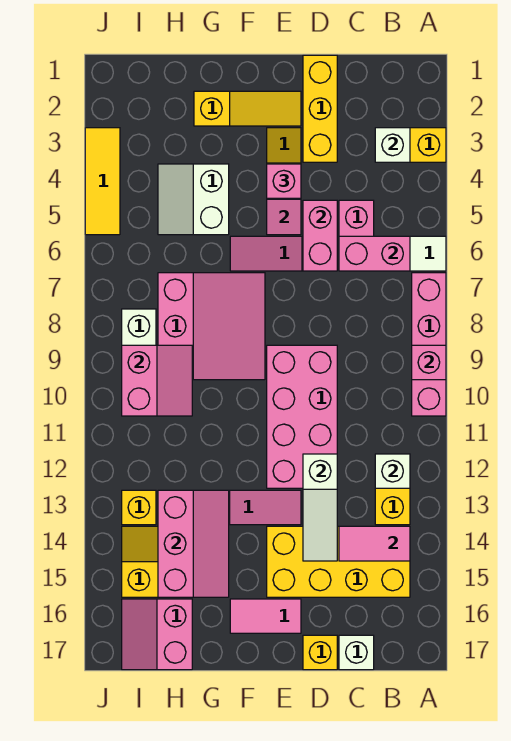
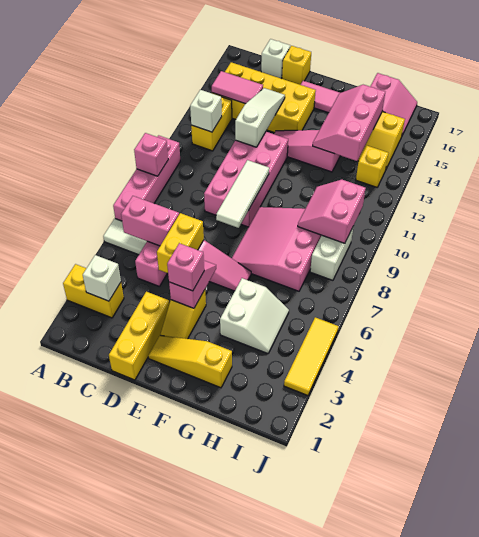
pink 1x2 brick [303,200,337,271] -> yellow 1x2 brick [157,213,204,273]
none -> white 1x3 tile [216,160,269,228]

